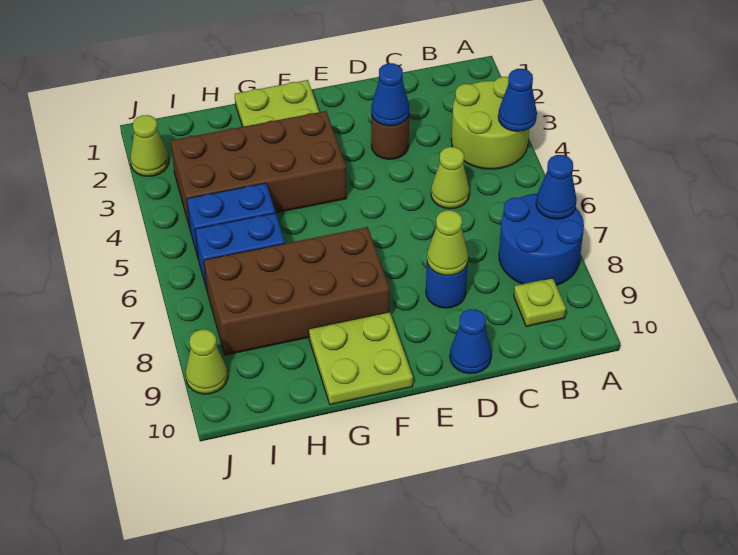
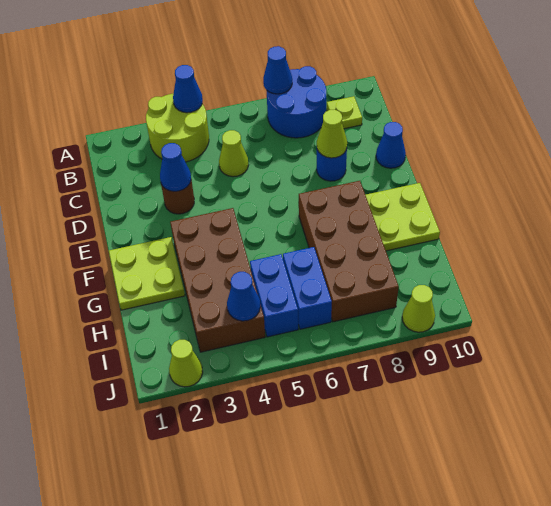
none -> blue 1x1 cone [227,272,260,321]

